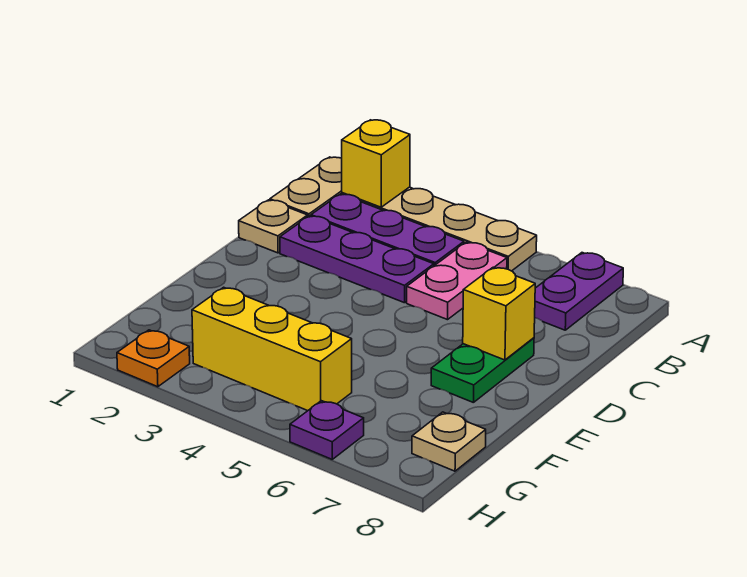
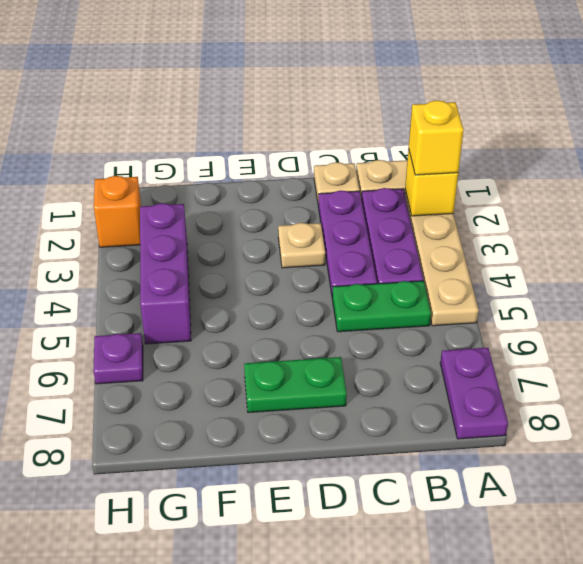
purple 1x2 plate [535,253,623,330] -> purple 1x2 plate turned to [440,348,508,439]
pink 1x2 plate [407,242,507,320] -> green 1x2 plate [332,281,431,332]
yellow 1x1 brick [463,267,535,360] -> yellow 1x1 brick moved to [409,100,464,175]
yellow 1x3 brick [192,287,352,411] -> purple 1x3 brick [140,203,191,344]
tan 1x1 plate [412,412,486,471] -> tan 1x1 plate moved to [278,223,325,268]
orange 1x1 plate [117,330,190,387] -> orange 1x1 brick [94,176,141,247]

